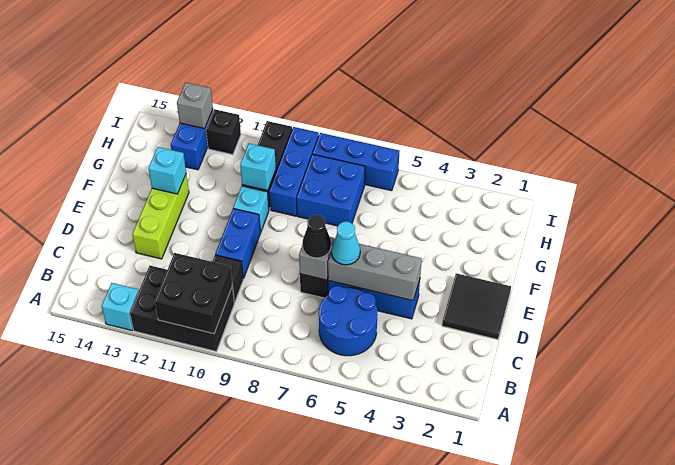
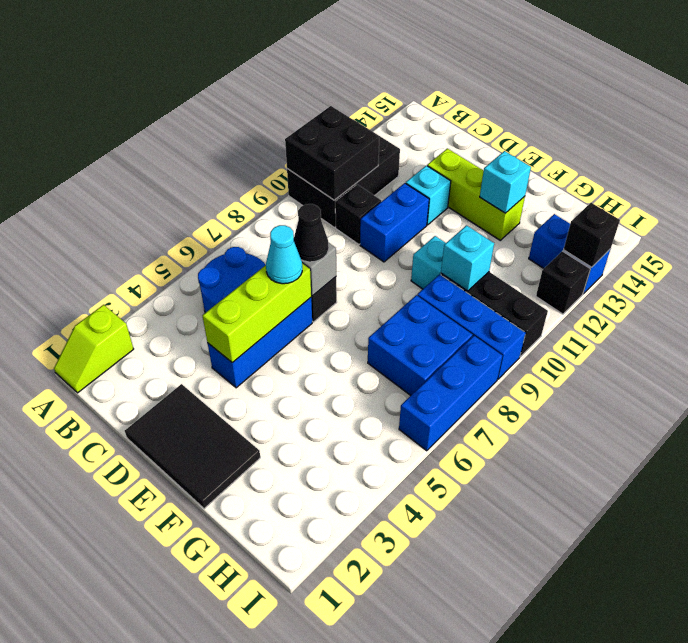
none -> lime 1x2 slope [54,305,133,393]
cyan 1x1 brick [102,283,139,331] -> cyan 1x1 brick moved to [406,166,451,225]
black 2x2 tile [442,273,511,340] -> black 2x3 tile [125,384,260,509]
grey 1x3 brick [328,244,422,301] -> lime 1x3 brick [202,264,311,363]
blue 1x2 brick [215,209,260,278] -> blue 1x2 brick turned to [360,183,429,262]
grey 1x1 brick [177,83,213,129] -> black 1x1 brick [564,203,620,267]

